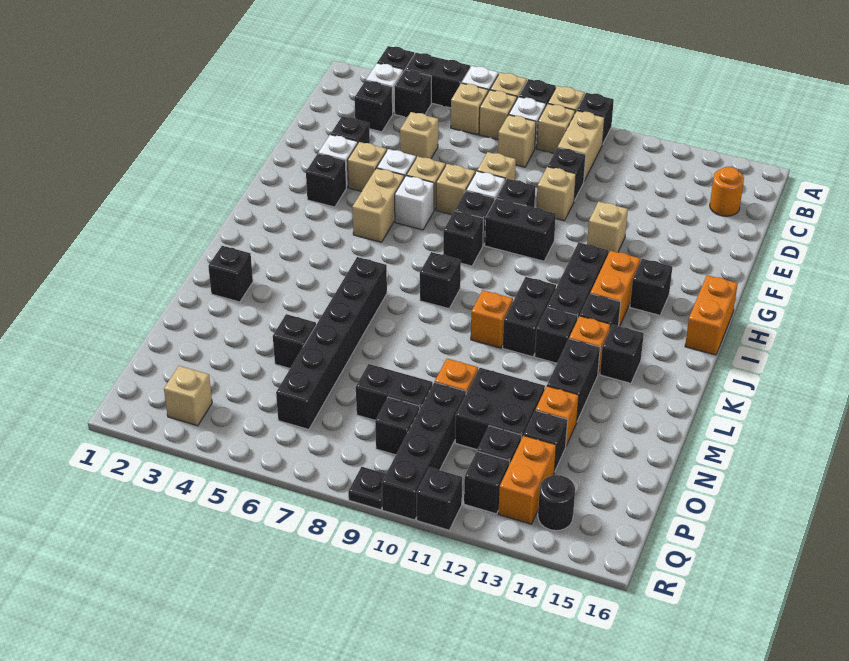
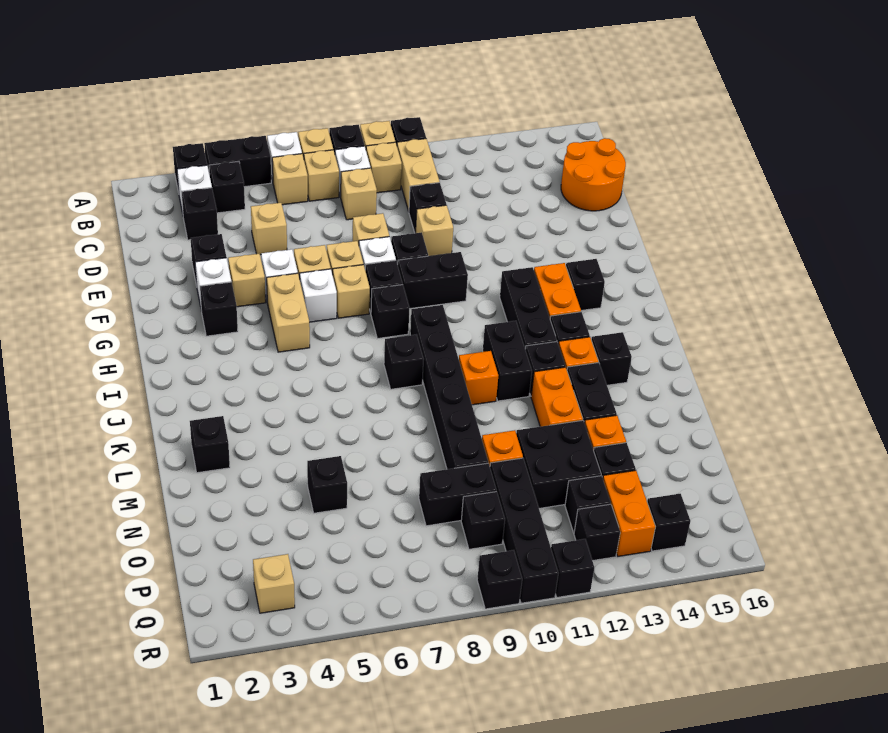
orange 1x1 round brick [710,167,744,216] -> orange 2x2 round brick [561,138,626,211]
tan 1x1 brick [587,201,628,253] -> tan 1x1 brick moved to [333,265,370,318]
orange 1x2 brick [685,275,738,355] -> orange 1x2 brick moved to [531,367,583,427]
black 1x6 brick [276,257,387,429] -> black 1x6 brick moved to [410,305,488,469]
black 1x1 round brick [538,475,575,531] -> black 1x1 brick [647,494,690,551]
black 1x1 plate [348,467,386,510] -> black 1x1 brick [477,550,522,609]

